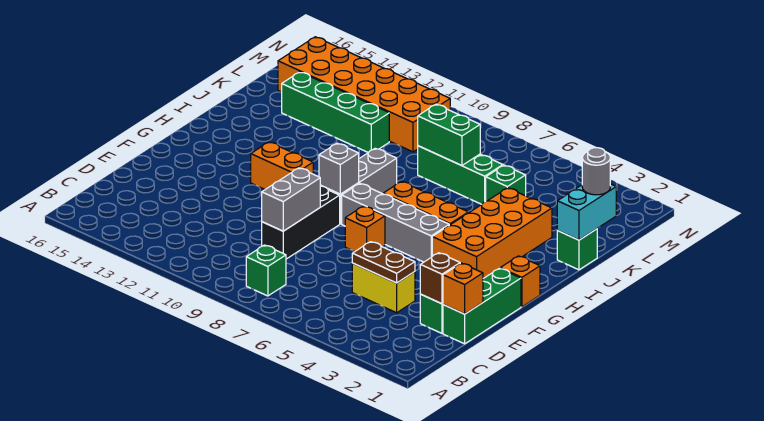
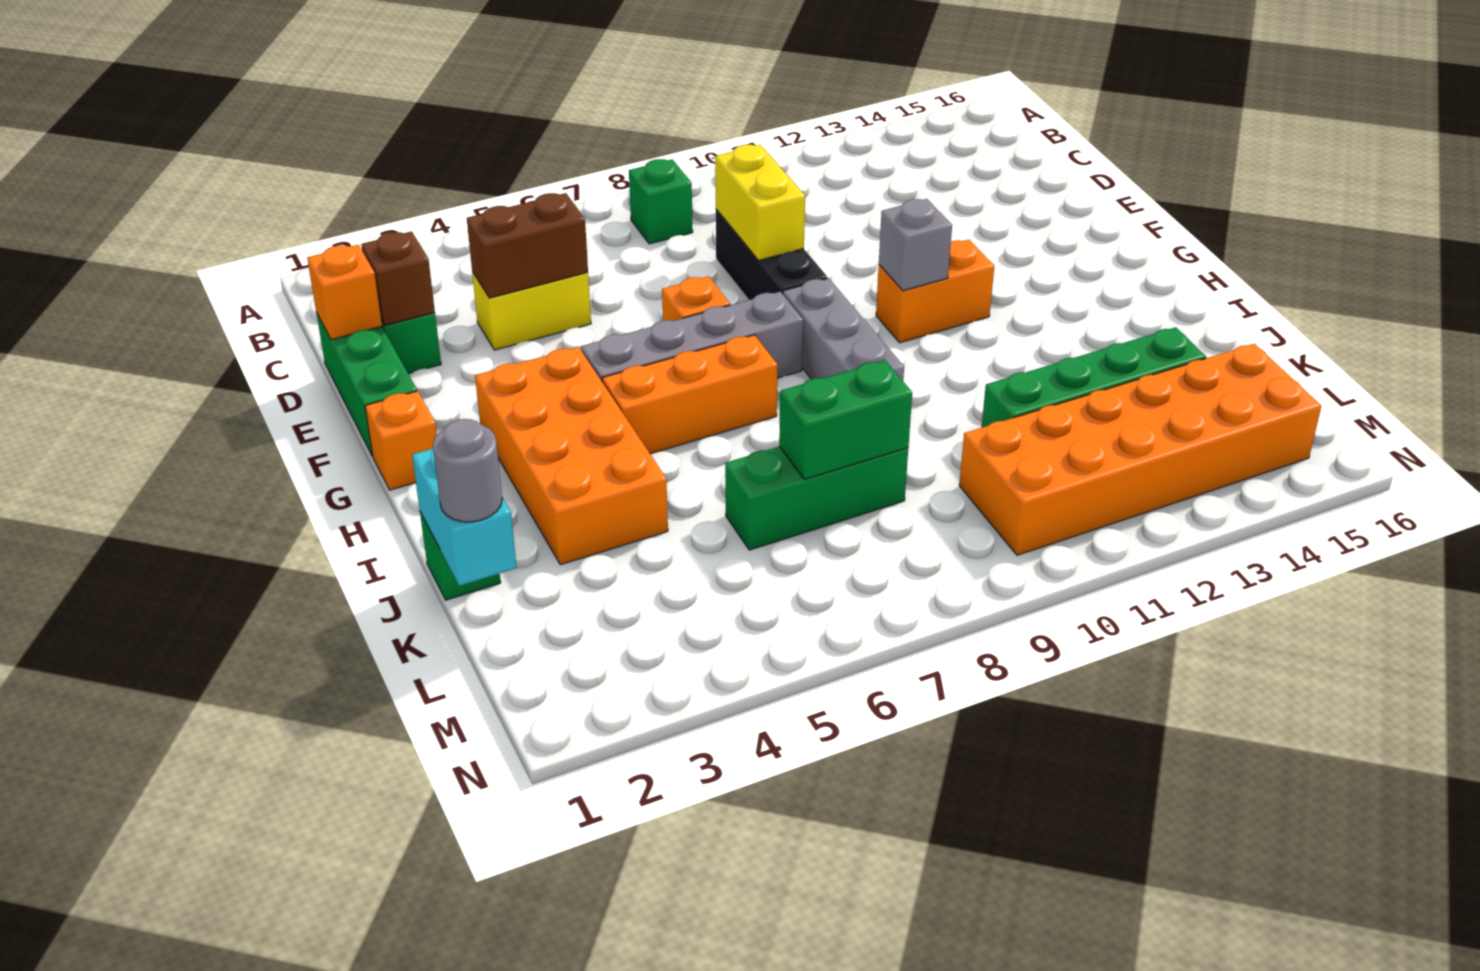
brown 1x2 plate [352,242,415,283] -> brown 1x2 brick [467,193,588,298]
grey 1x2 brick [262,168,320,231] -> yellow 1x2 brick [715,145,805,261]
grey 1x1 brick [319,143,359,194] -> grey 1x1 brick moved to [879,199,952,291]
green 1x1 brick [486,165,526,201] -> none

